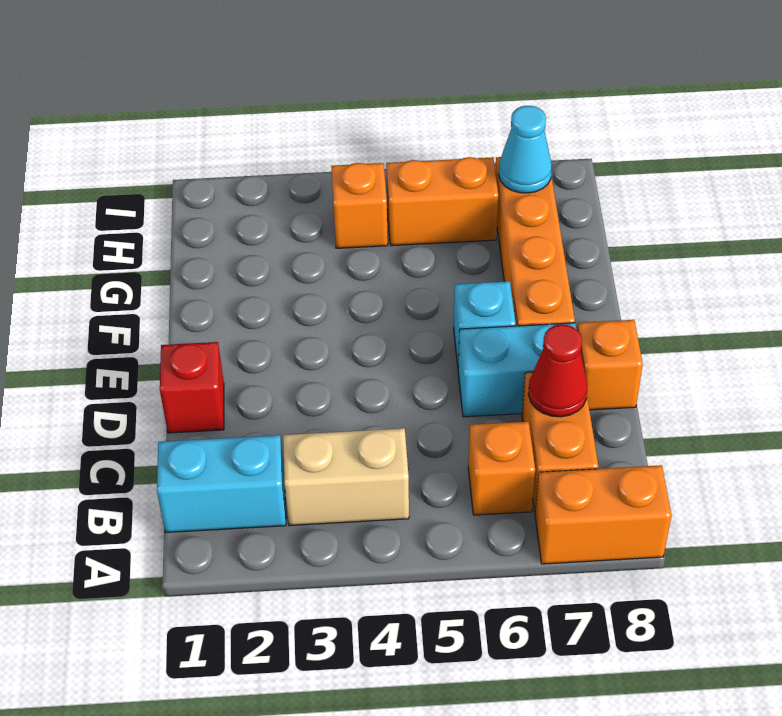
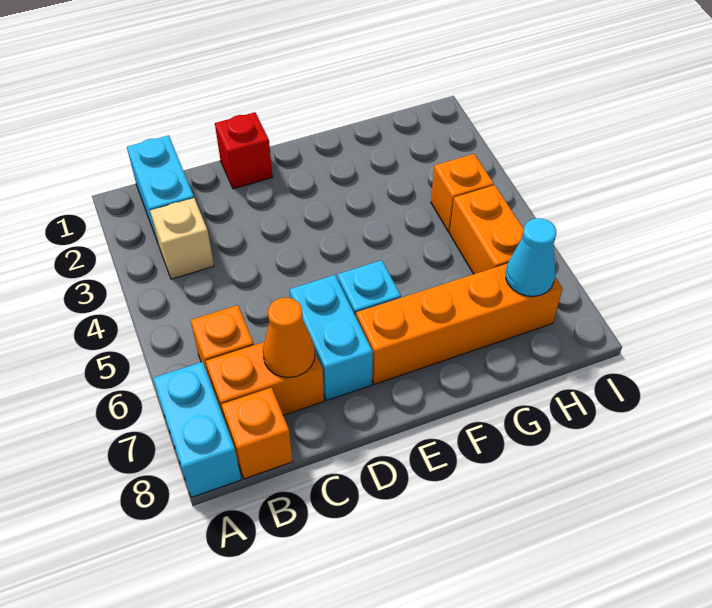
orange 1x2 brick [535,465,671,564] -> cyan 1x2 brick [153,362,241,498]
tan 1x2 brick [283,428,409,526] -> tan 1x1 brick [150,198,214,279]
red 1x1 cone [528,324,588,417] -> orange 1x1 cone [263,298,315,377]
orange 1x1 brick [577,320,643,410] -> orange 1x1 brick moved to [222,388,293,479]

